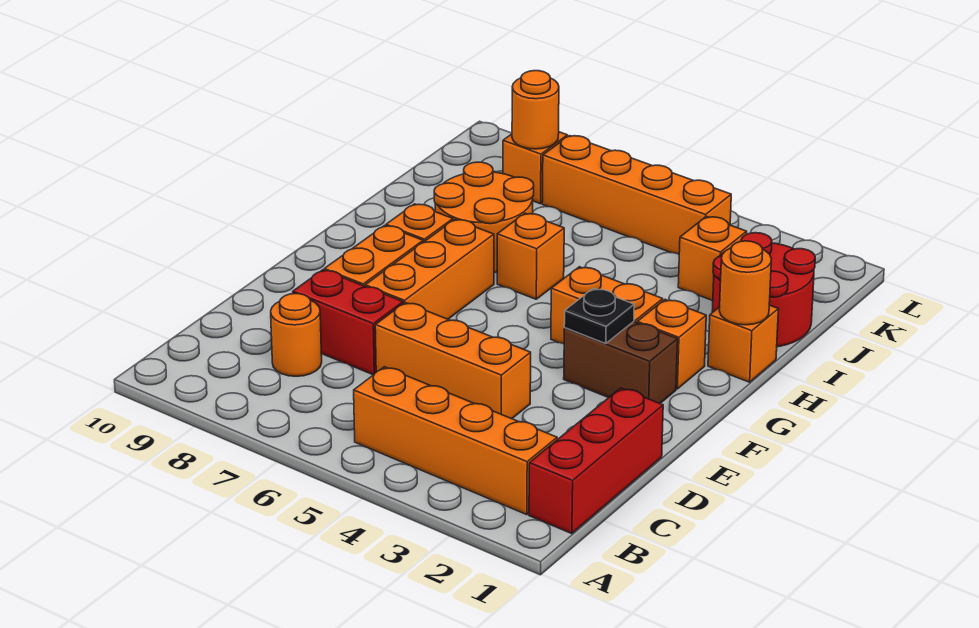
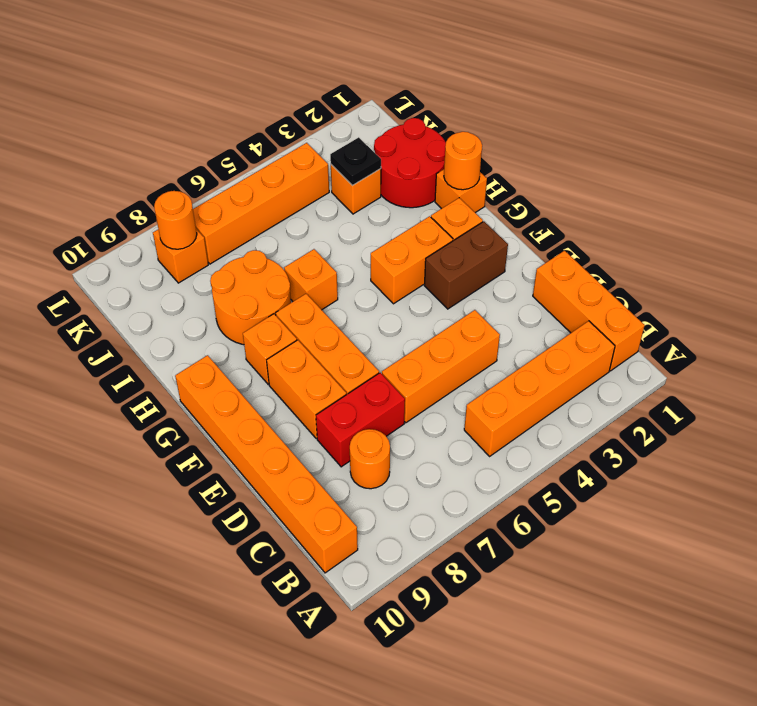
red 1x3 brick [529,388,663,534] -> orange 1x3 brick [533,251,645,371]
none -> orange 1x6 brick [175,355,358,573]
black 1x1 plate [564,289,634,344] -> black 1x1 plate moved to [330,137,381,186]

